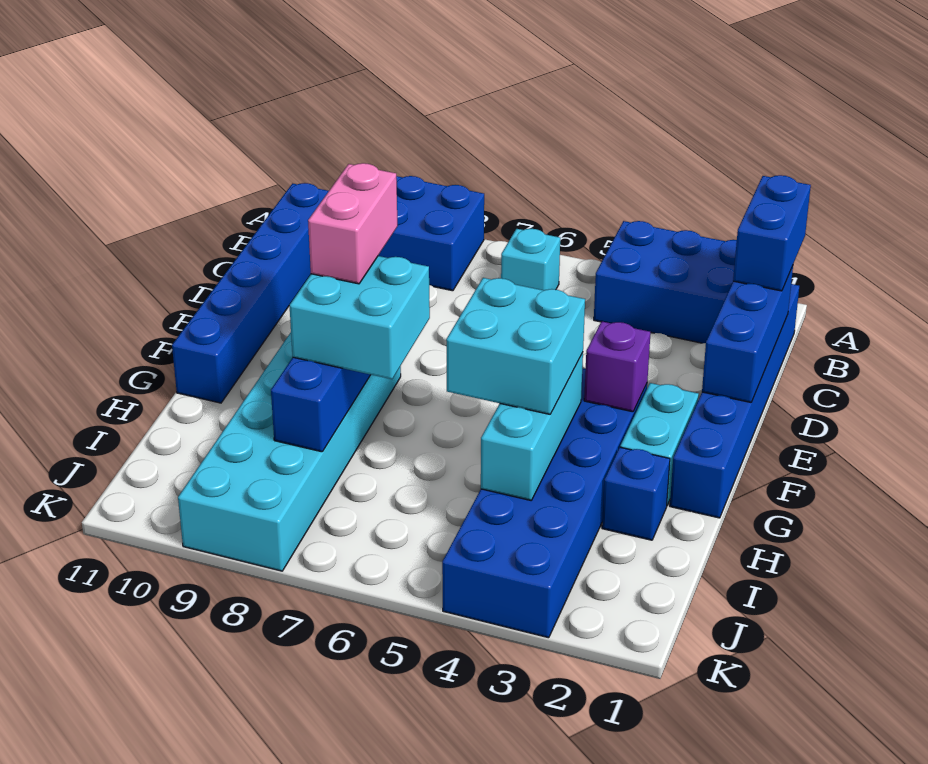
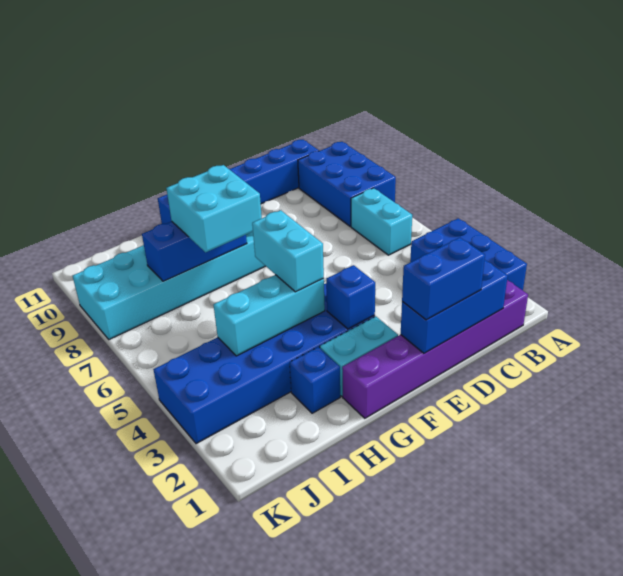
blue 1x6 brick [670,284,799,518] -> purple 1x6 brick [342,280,528,418]
blue 1x2 brick [733,175,811,291] -> blue 1x2 brick moved to [402,237,485,320]
cyan 1x1 brick [501,229,560,290] -> cyan 1x2 brick [351,188,412,255]
purple 1x1 brick [584,322,651,412] -> blue 1x1 brick [326,265,375,329]
pink 1x2 brick [308,163,398,284] -> none
cyan 2x2 brick [446,278,585,414] -> cyan 1x2 brick [252,210,324,292]

